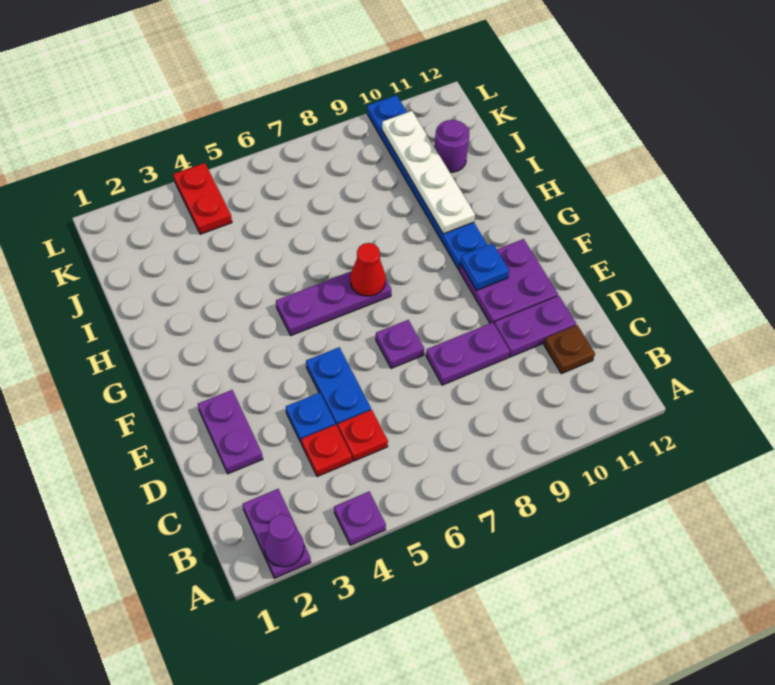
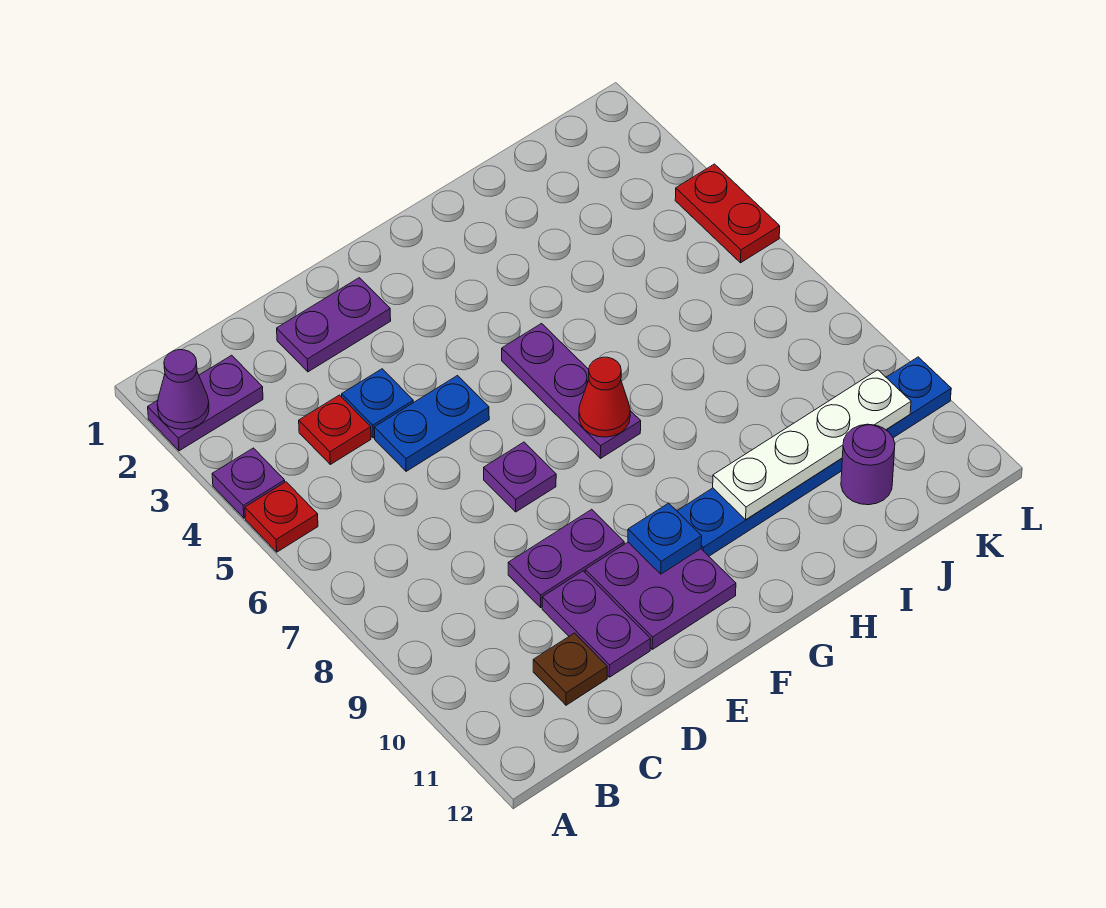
red 1x1 plate [338,410,388,461] -> red 1x1 plate moved to [245,482,318,552]
purple 1x2 plate [426,322,510,385] -> purple 1x2 plate turned to [508,509,624,607]
red 1x2 plate [173,163,232,234] -> red 1x2 plate turned to [675,164,780,263]

